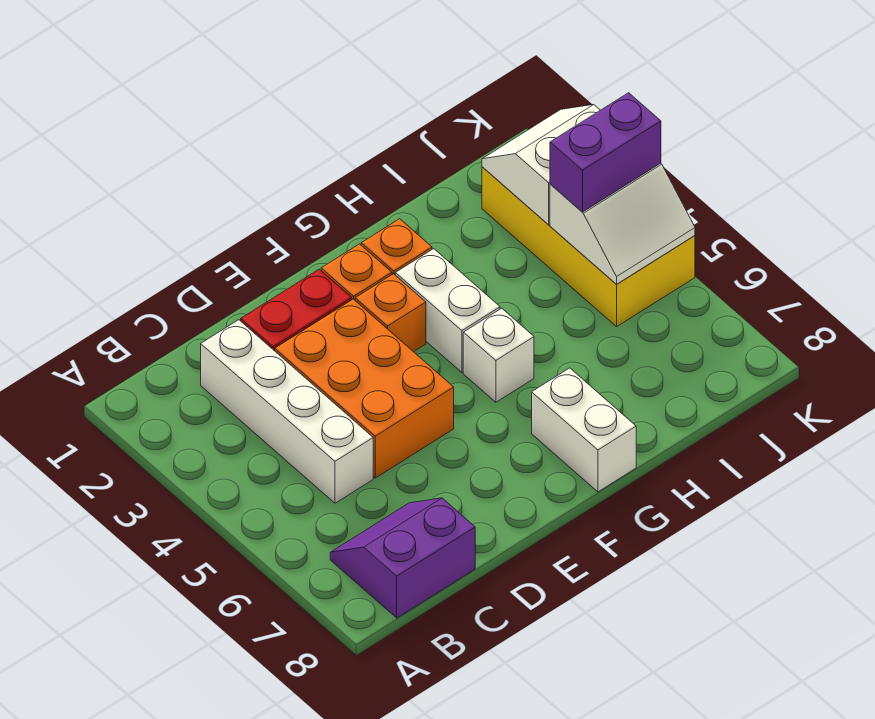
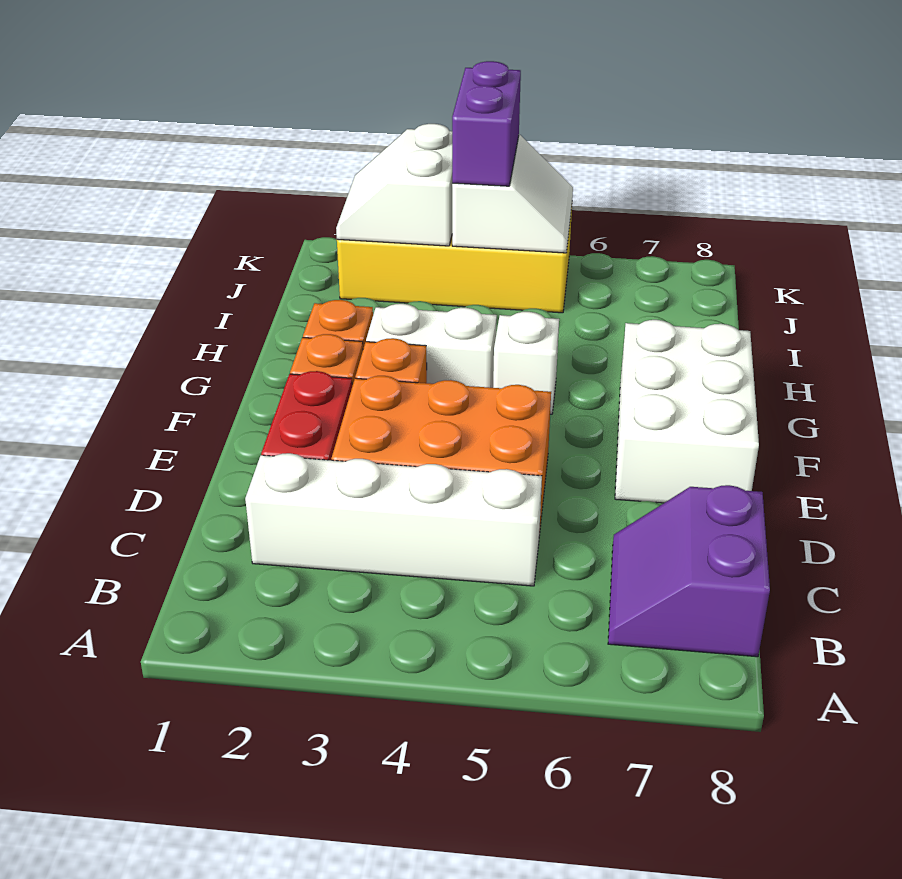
white 1x2 brick [532,368,636,492] -> white 2x3 brick [615,320,759,503]

